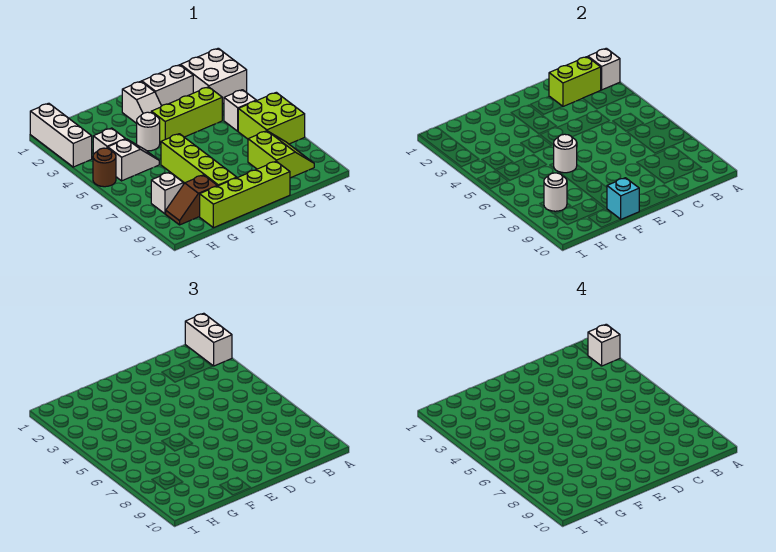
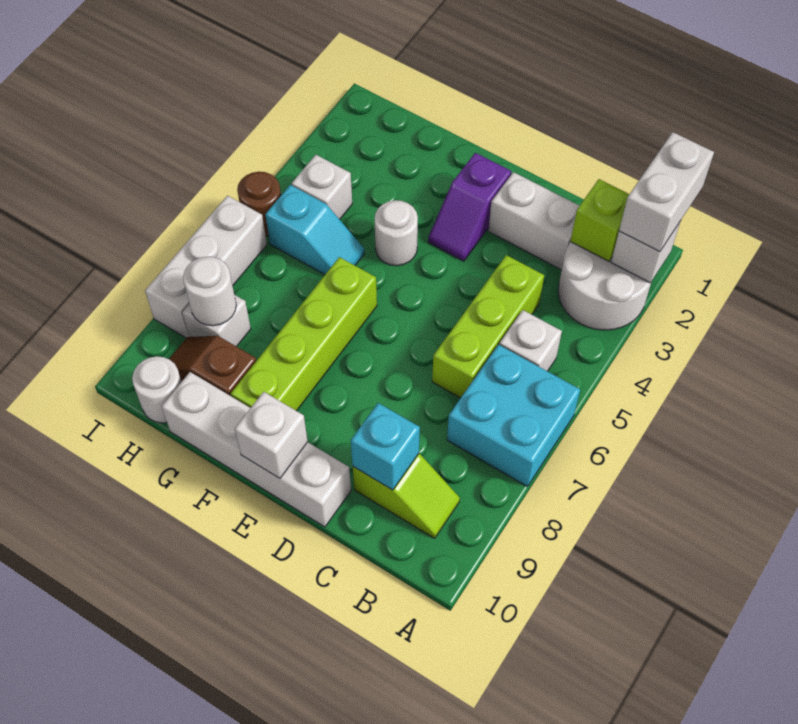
white 2x2 brick [181,48,247,104] -> white 2x2 round brick [558,242,652,330]
white 1x1 brick [588,324,620,366] -> white 1x1 brick moved to [235,392,308,478]
lime 2x2 brick [238,92,305,144] -> cyan 2x2 brick [447,345,580,487]
lime 1x2 brick [549,57,601,107] -> lime 1x1 brick [571,179,629,261]
lime 2x2 slope [248,131,314,178] -> lime 1x2 slope [353,454,460,538]
lime 1x3 brick [151,87,222,142] -> lime 1x3 brick turned to [432,255,544,398]
lime 1x4 brick [200,161,290,228] -> white 1x4 brick [162,372,351,527]
white 1x2 slope [122,81,161,123] -> purple 1x2 slope [428,153,511,261]
white 1x1 round brick [554,134,577,173] -> white 1x1 round brick moved to [132,356,182,423]
cyan 1x1 brick [607,178,639,219] -> cyan 1x1 brick moved to [351,403,420,490]
white 1x2 slope [108,139,159,181] -> cyan 1x2 slope [265,185,364,275]
white 1x3 brick [30,103,92,167] -> white 1x3 brick moved to [145,196,267,338]

